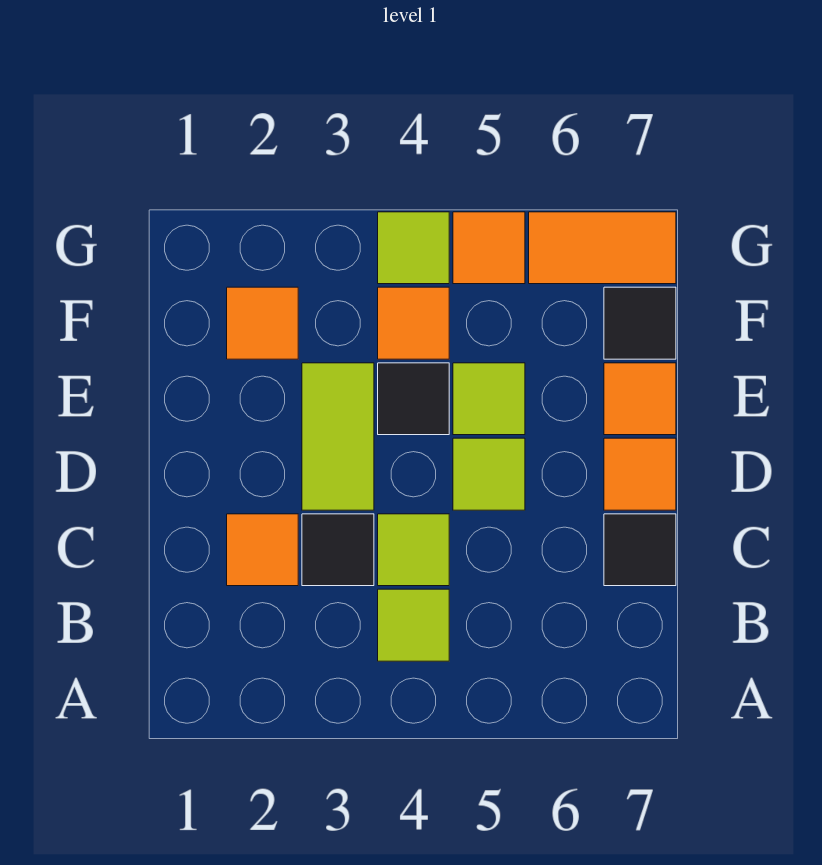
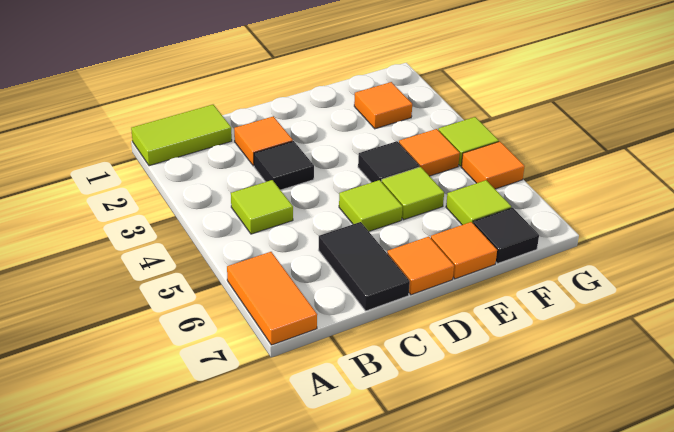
lime 1x1 tile [378,514,449,586] -> lime 1x1 tile moved to [446,180,511,225]
black 1x1 tile [604,514,676,586] -> black 1x2 tile [319,222,410,311]
lime 1x2 tile [302,363,374,510] -> lime 1x2 tile moved to [131,105,232,166]
orange 1x2 tile [529,212,676,284] -> orange 1x2 tile moved to [227,252,317,345]

